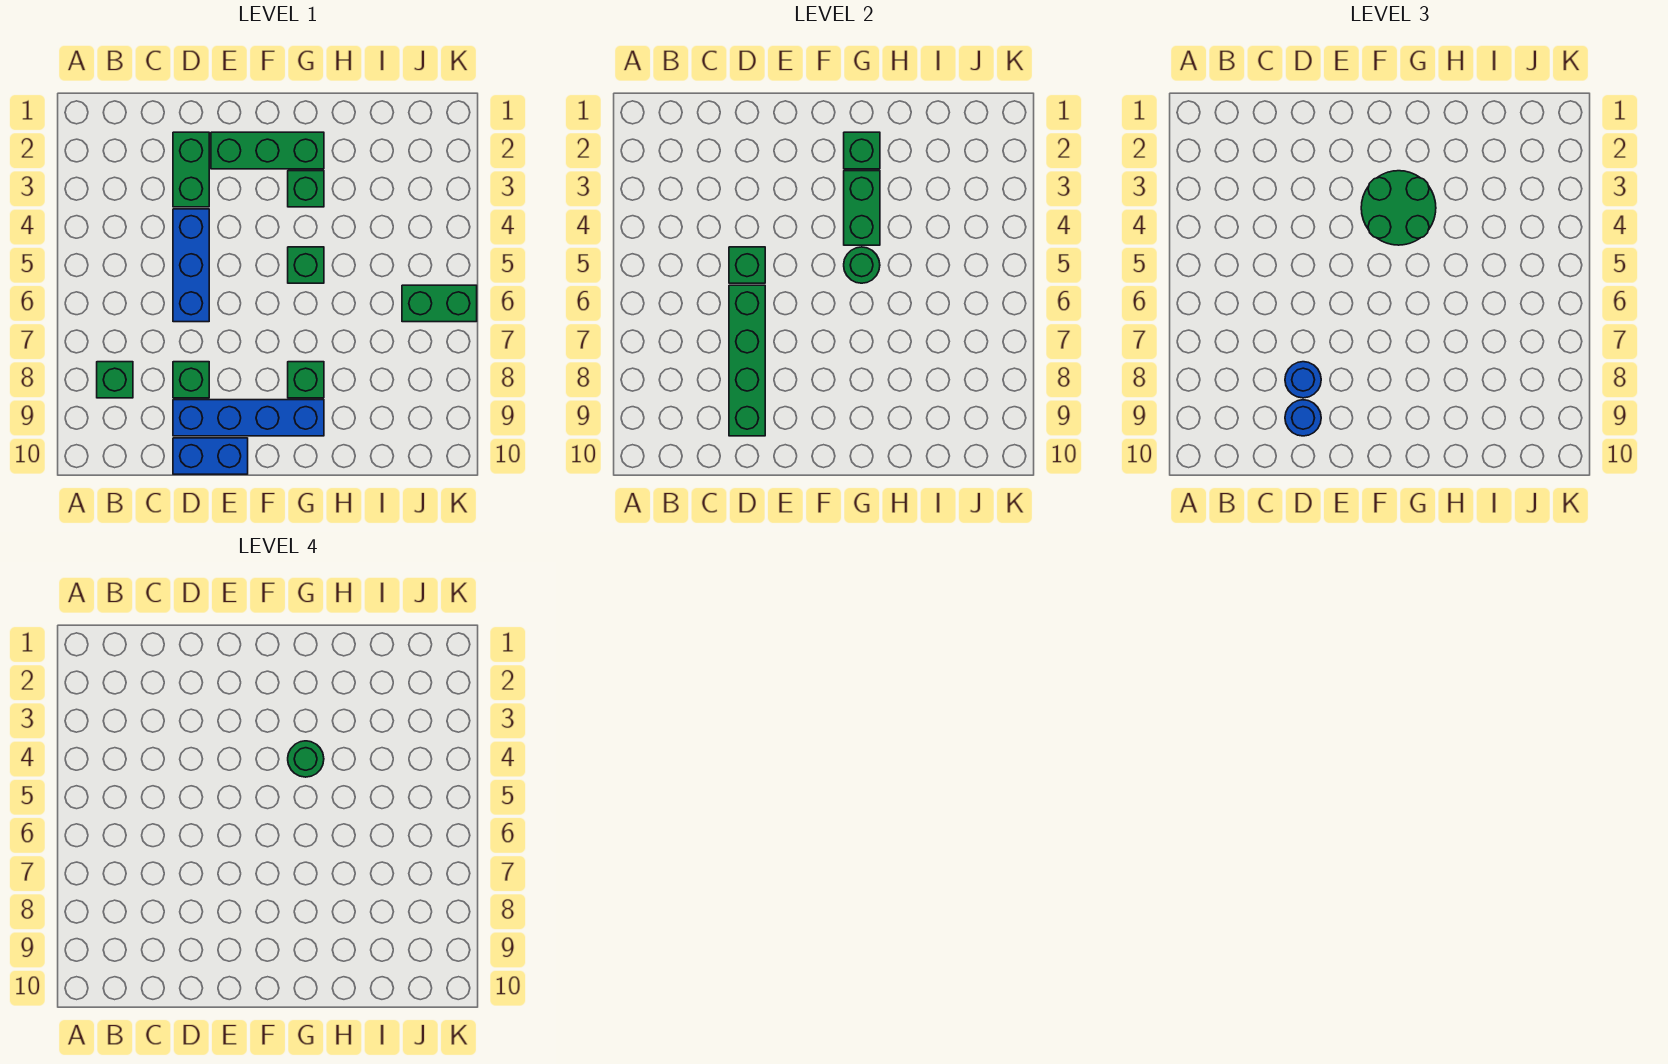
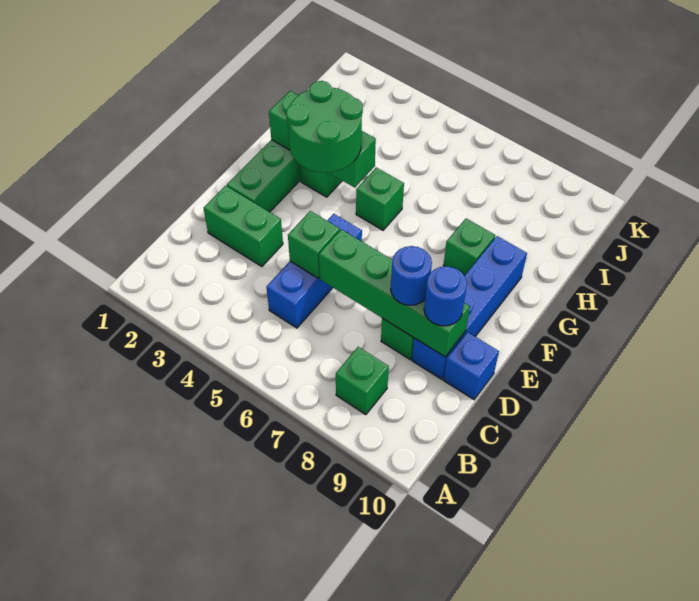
blue 1x3 brick [173,209,209,322] -> blue 1x3 brick turned to [267,214,362,328]
blue 1x2 brick [173,438,248,474] -> blue 1x1 brick [443,332,499,399]
green 1x1 round brick [288,741,324,777] -> none
green 1x1 round brick [844,247,880,283] -> none
green 1x2 brick [402,285,477,322] -> none

